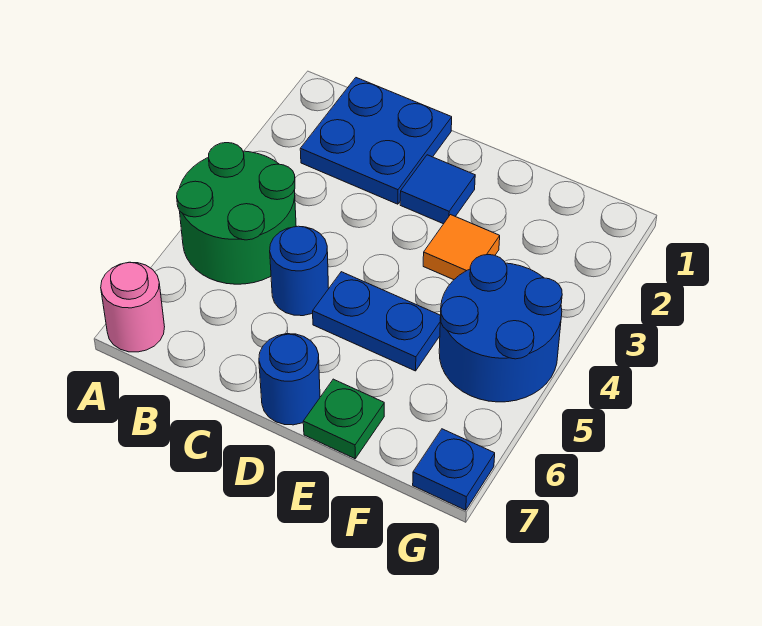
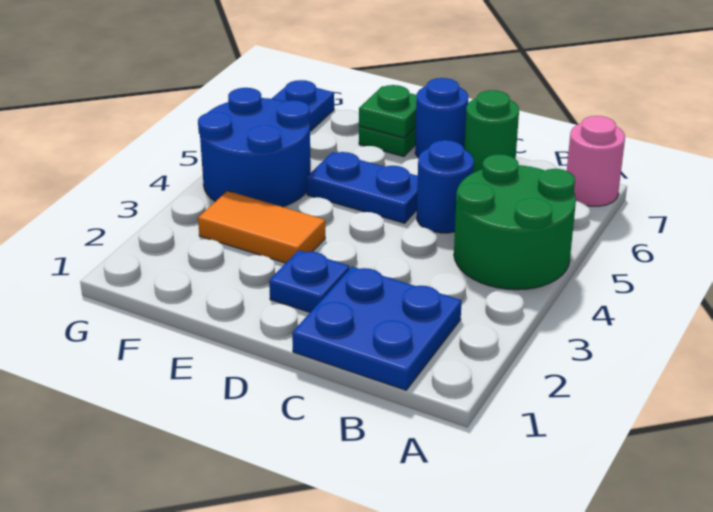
none -> green 1x1 round brick [464,90,519,173]
blue 1x1 tile [400,155,475,224] -> blue 1x1 plate [269,250,349,312]
orange 1x1 tile [423,215,500,280] -> orange 1x2 tile [198,191,325,263]
none -> green 1x1 plate [359,85,417,138]

